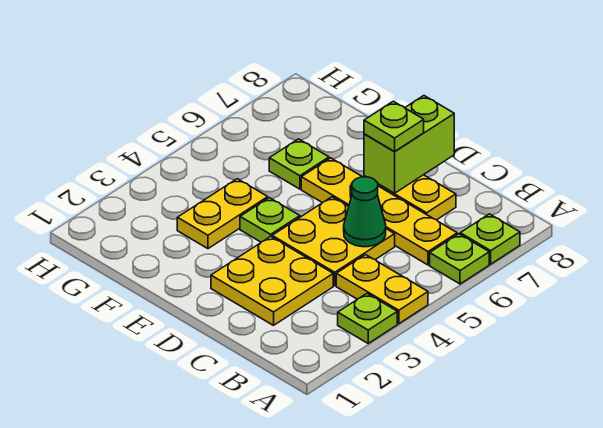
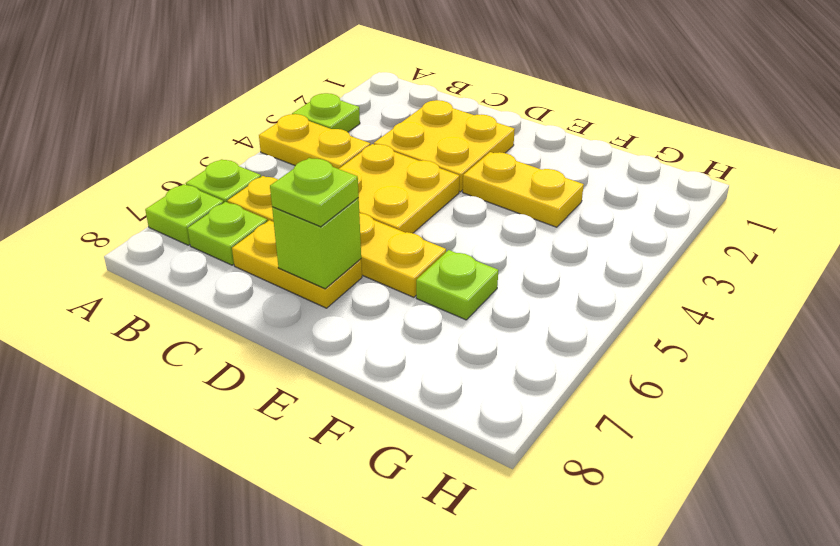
green 1x1 cone [344,177,386,247] -> none
lime 1x2 brick [364,96,454,193] -> lime 1x1 brick [272,198,361,289]
lime 1x1 plate [240,198,300,242] -> lime 1x1 plate moved to [188,202,267,265]
yellow 1x2 plate [177,179,268,249] -> yellow 1x2 plate turned to [463,152,584,227]

